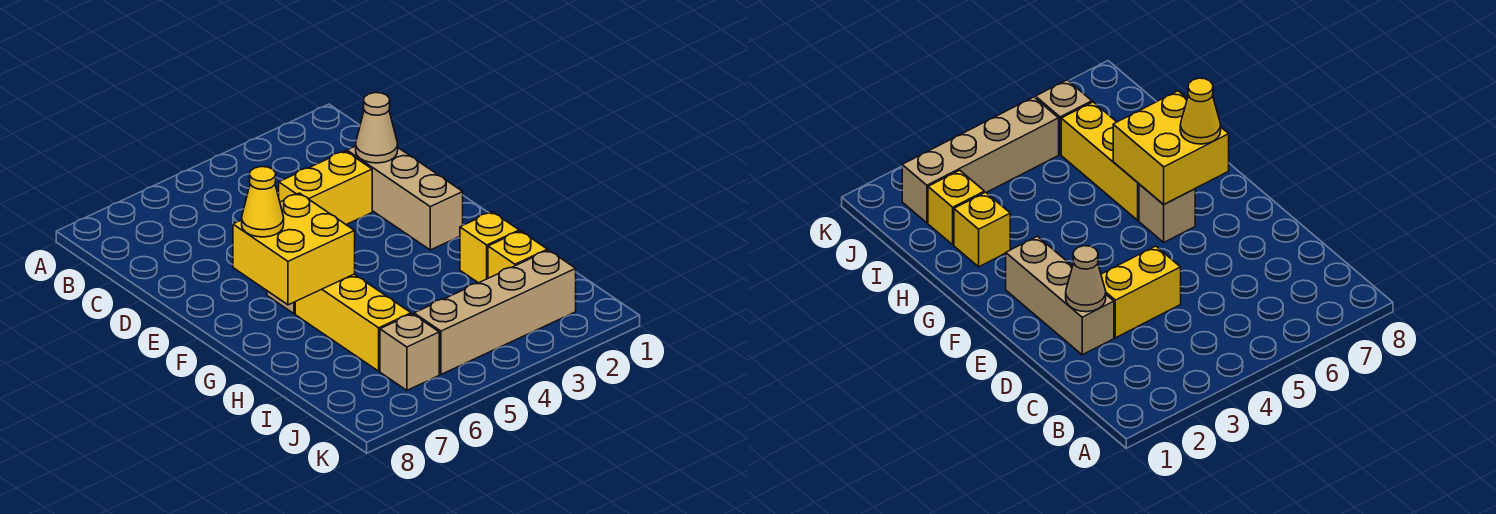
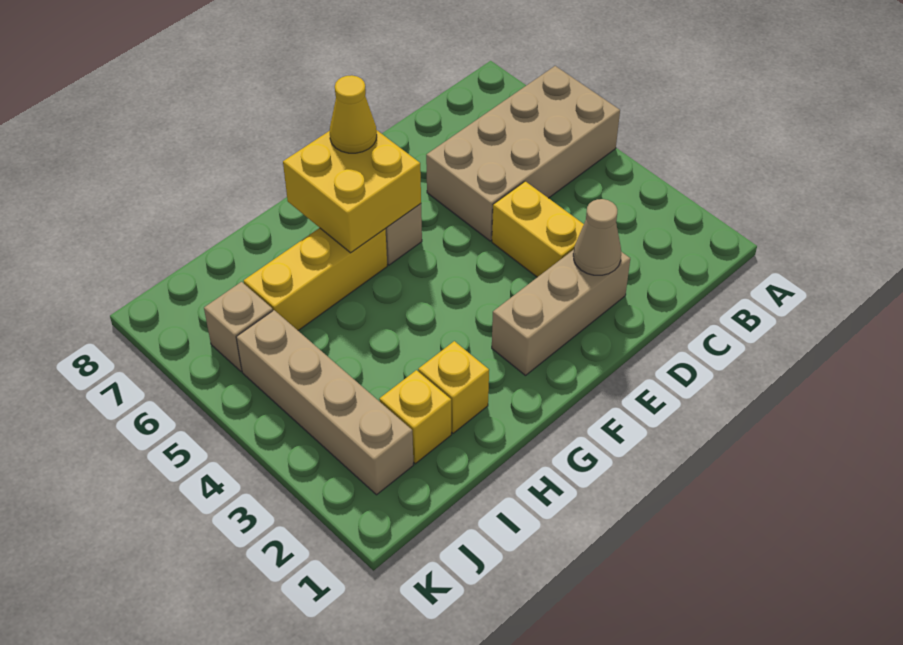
none -> tan 2x4 brick [426,66,620,241]

